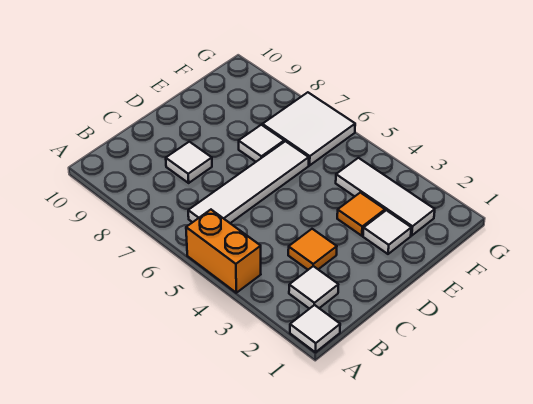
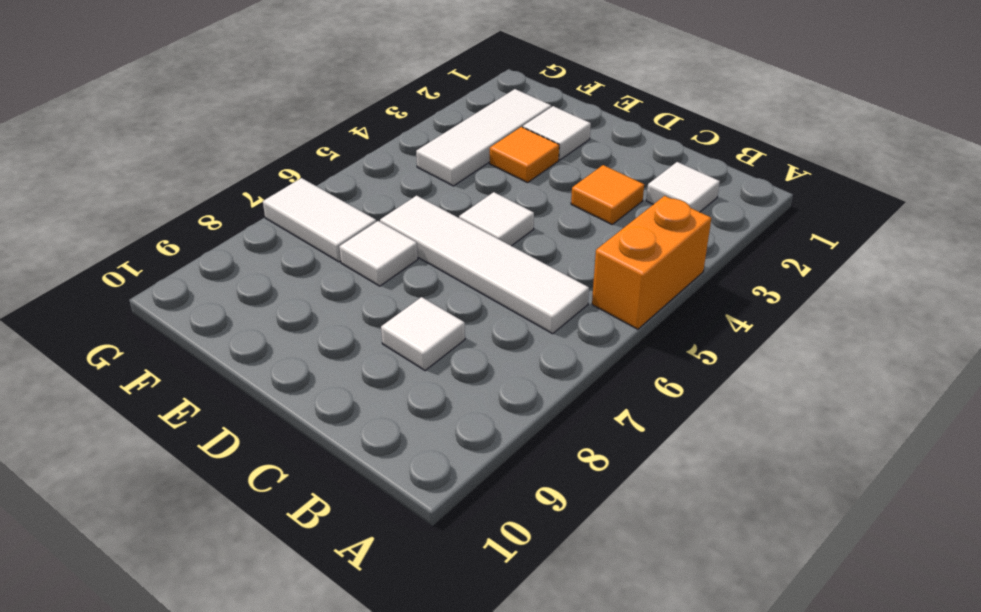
white 1x1 tile [290,305,340,352] -> white 1x1 tile moved to [459,192,534,246]
white 2x2 tile [262,92,355,165] -> white 1x2 tile [263,178,376,262]

